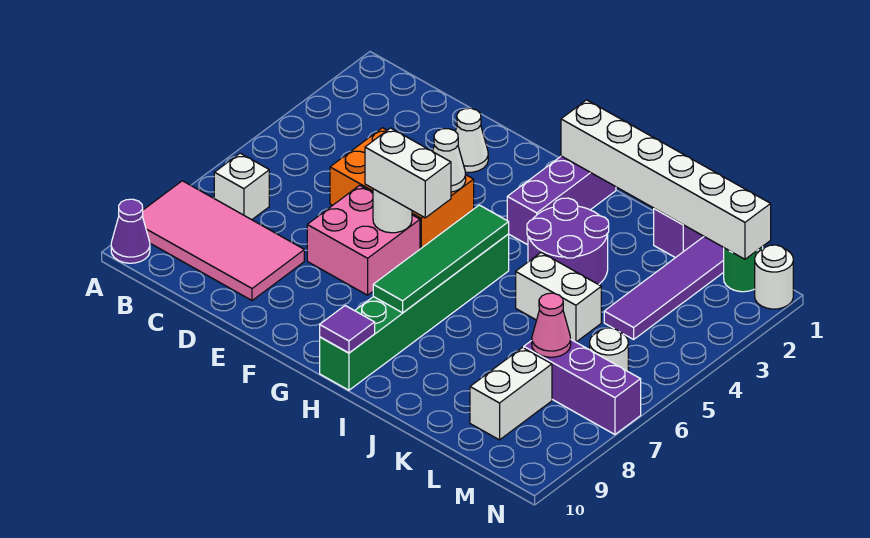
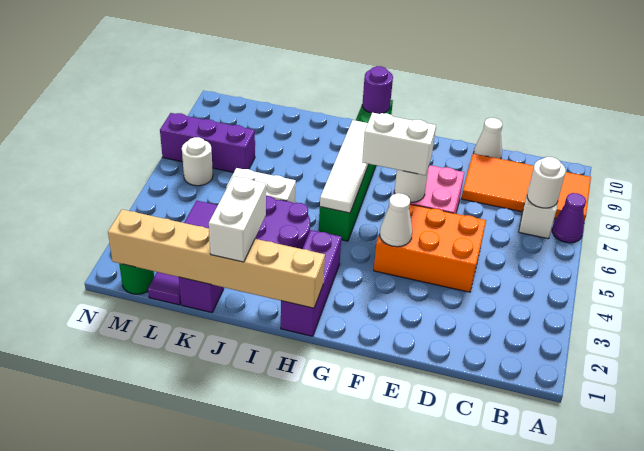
pink 2x4 tile [143,181,304,300] -> orange 2x4 tile [462,154,591,222]
purple 1x1 cone [111,199,150,263] -> purple 1x1 cone moved to [552,193,586,243]
white 1x1 cone [455,108,488,172] -> white 1x1 cone moved to [474,118,502,159]
white 1x6 brick [561,100,771,259] -> tan 1x6 brick [108,209,325,308]
green 1x4 tile [373,205,509,313] -> white 1x4 tile [320,120,369,213]
purple 1x1 tile [320,306,375,353] -> purple 1x1 round brick [362,66,393,114]
pink 1x1 cone [532,293,571,357] -> none
white 1x2 brick [470,348,552,440] -> white 1x2 brick moved to [209,176,266,262]
white 1x1 round brick [755,245,793,309] -> white 1x1 round brick moved to [527,157,566,208]

